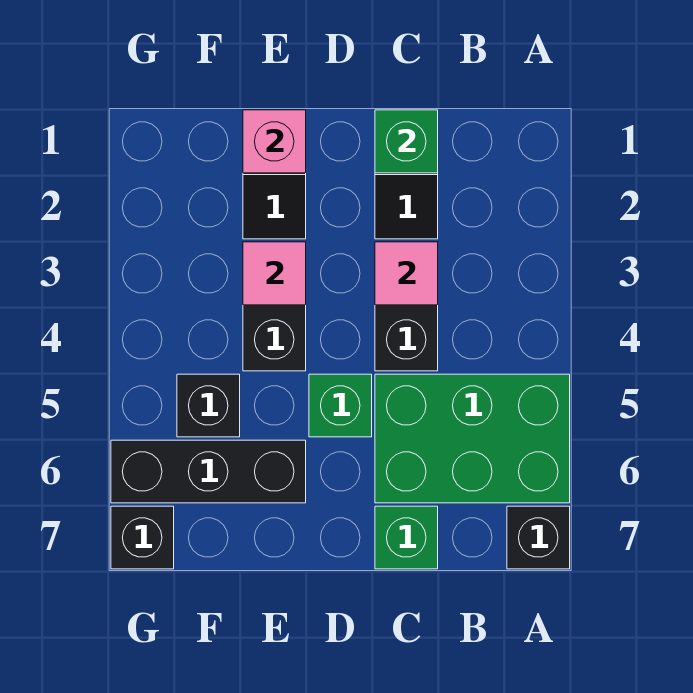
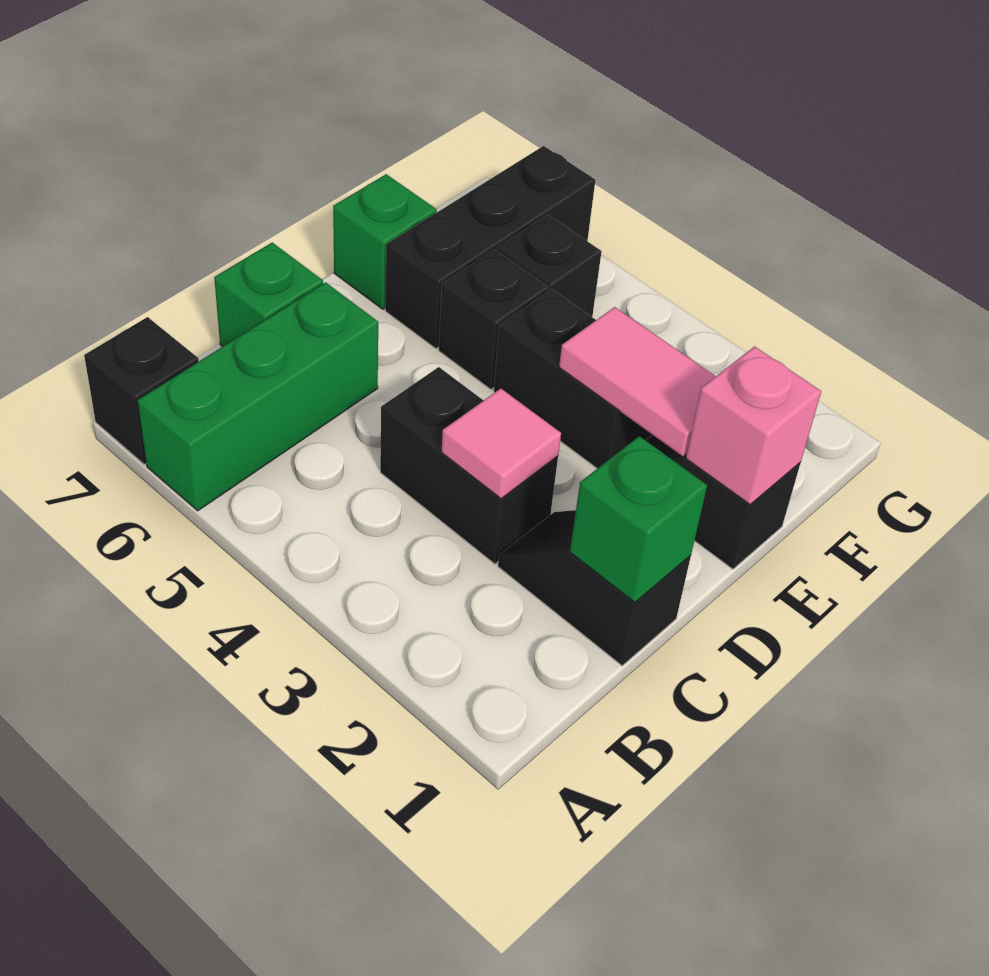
green 2x3 brick [375,374,570,503] -> green 1x3 brick [138,282,378,511]
green 1x1 brick [309,374,372,437] -> green 1x1 brick moved to [333,174,437,309]
pink 1x1 tile [243,242,306,305] -> pink 1x2 tile [559,307,716,456]
black 1x1 brick [111,506,174,569] -> black 1x1 brick moved to [439,250,549,389]

